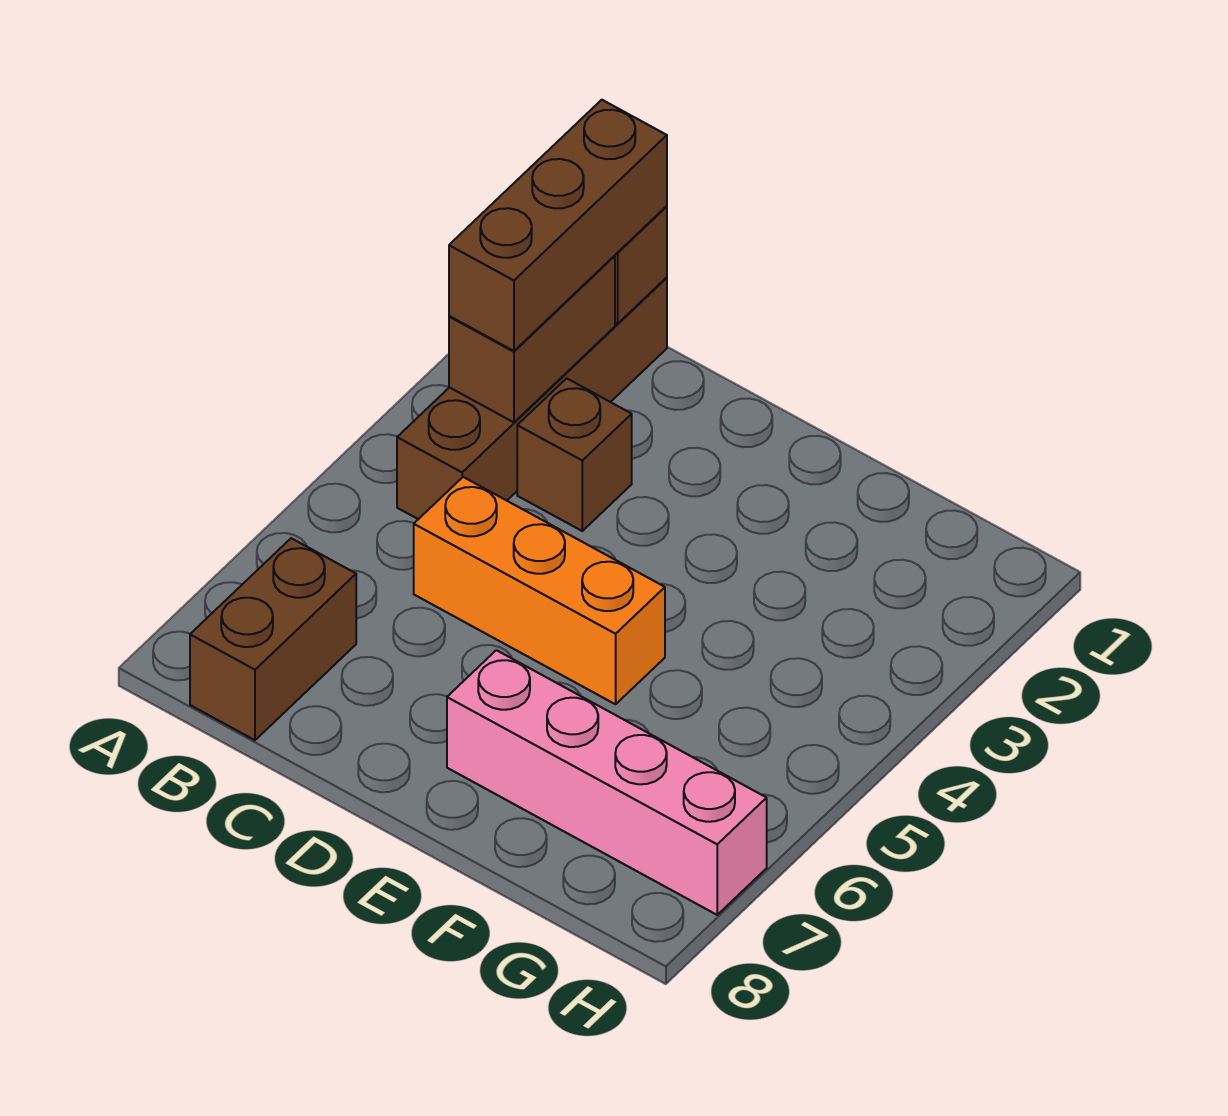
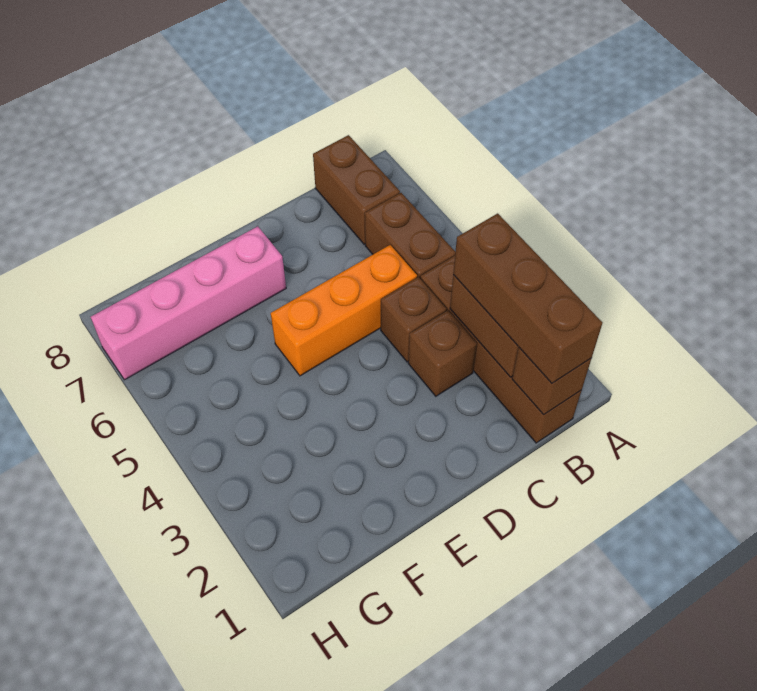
none -> brown 1x2 brick [365,193,455,278]
none -> brown 1x1 brick [381,277,446,362]

